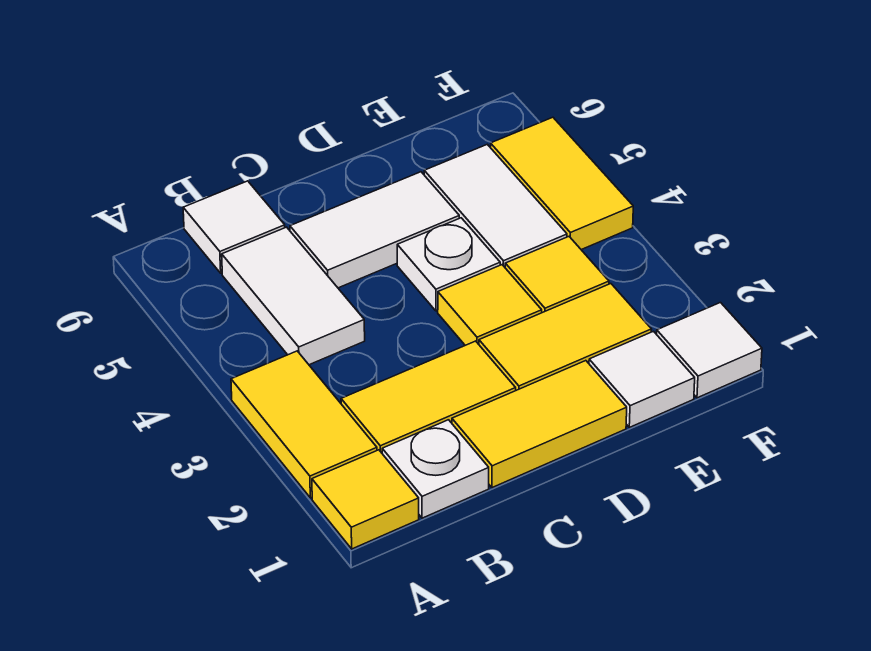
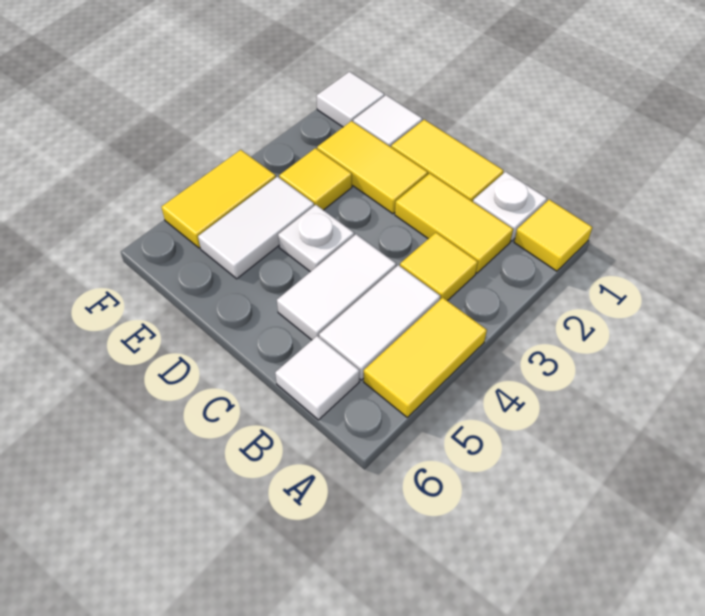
yellow 1x2 tile [231,351,377,498] -> yellow 1x2 tile moved to [364,298,487,417]
white 1x2 tile [290,172,459,288] -> white 1x2 tile turned to [277,234,396,340]
yellow 1x1 tile [438,265,542,345] -> yellow 1x1 tile moved to [400,233,478,301]

